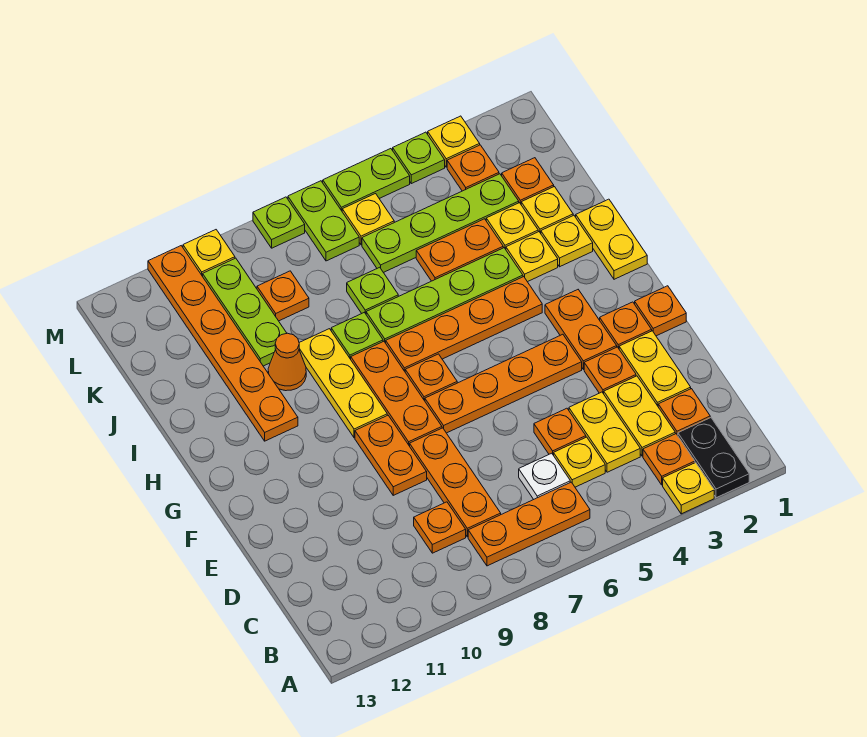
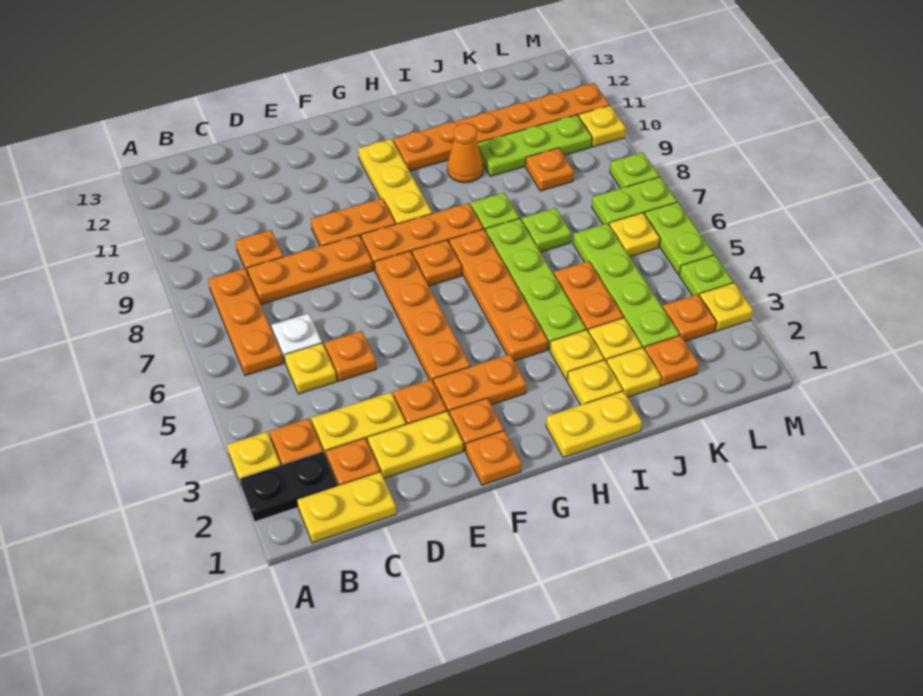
yellow 1x2 plate [569,392,640,472] -> yellow 1x2 plate moved to [297,472,396,543]
yellow 1x3 plate [299,329,387,438] -> yellow 1x3 plate turned to [358,139,432,224]

